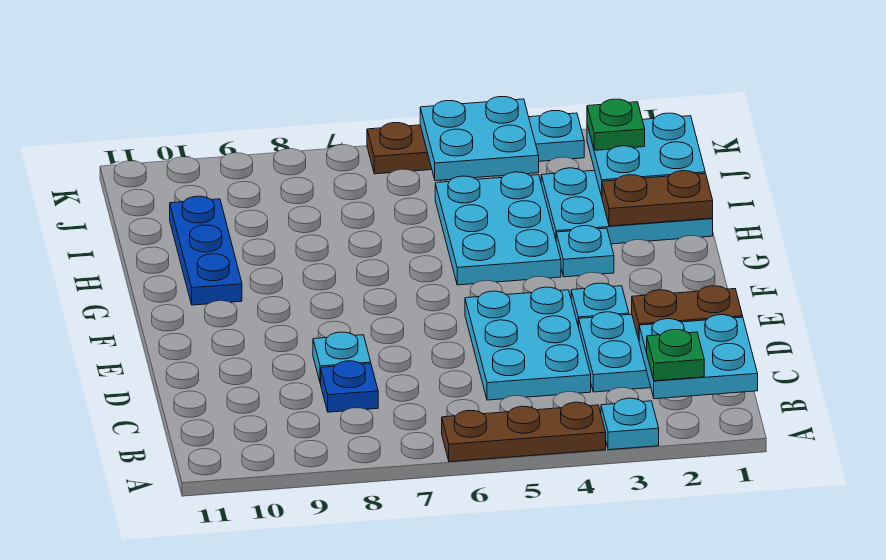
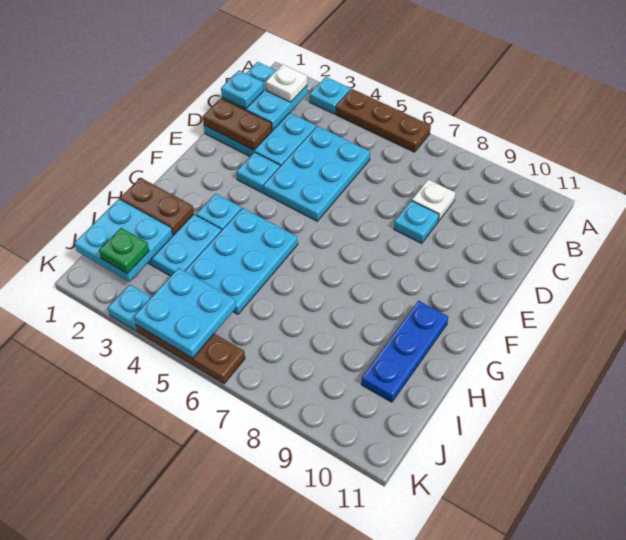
green 1x1 plate [647,329,704,381] -> white 1x1 plate [265,64,307,102]
none -> cyan 1x1 plate [221,71,264,109]
blue 1x1 plate [321,361,378,412] -> white 1x1 plate [412,180,456,221]

